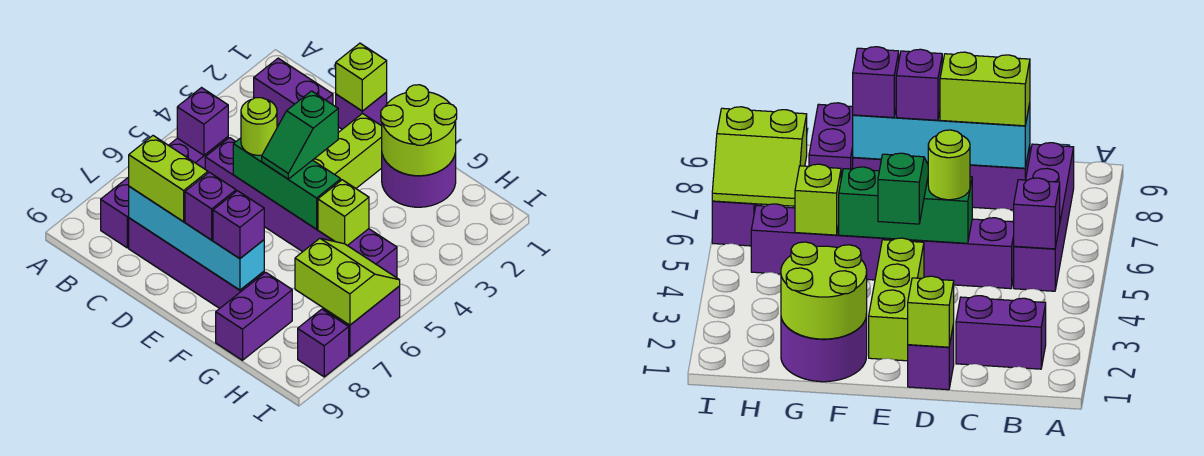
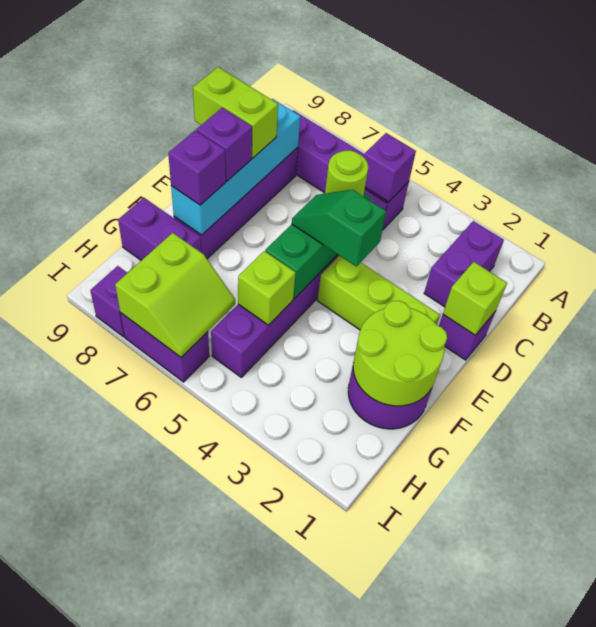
lime 1x2 brick [129,136,208,222] -> lime 1x2 brick turned to [193,67,278,158]

